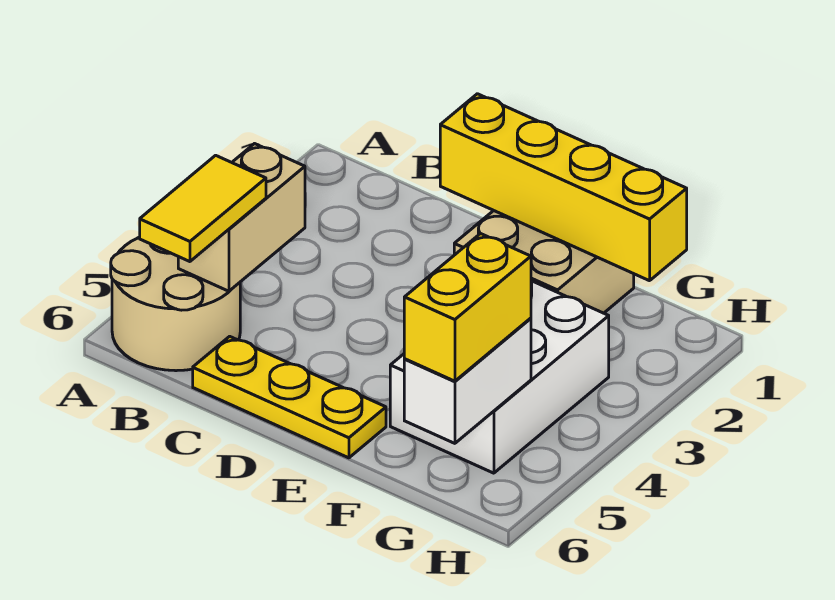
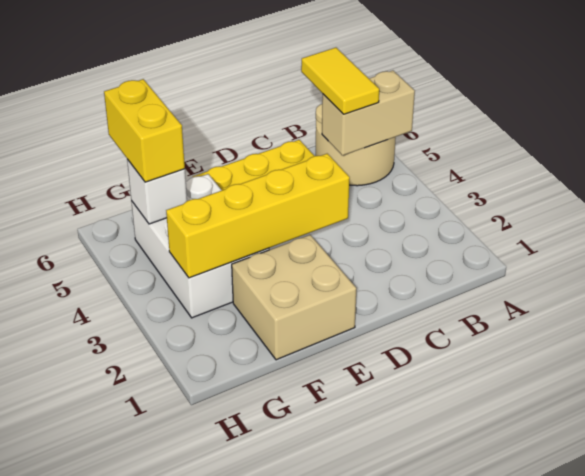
tan 1x2 brick [178,144,305,291] -> tan 1x2 brick turned to [322,71,415,156]
yellow 1x4 brick [440,94,687,281] -> yellow 1x4 brick moved to [166,154,350,278]
white 1x2 brick [404,318,531,443] -> white 1x1 brick [127,159,187,224]

